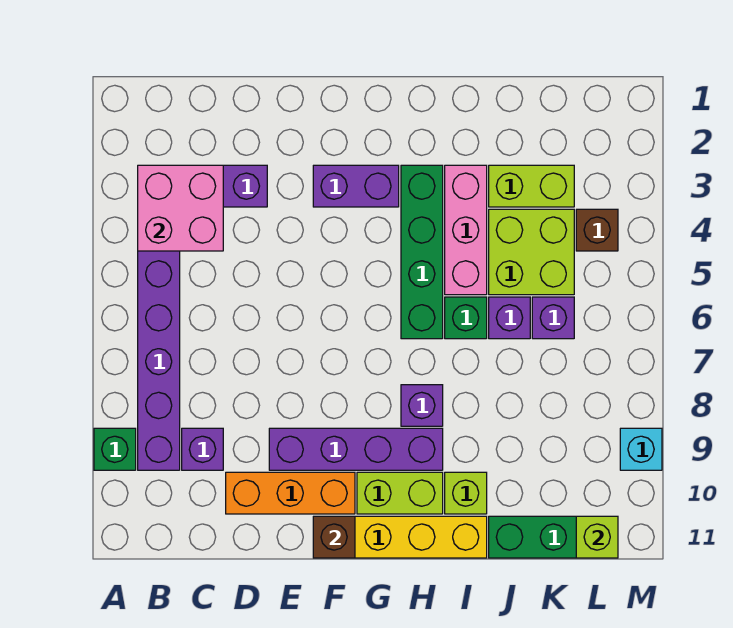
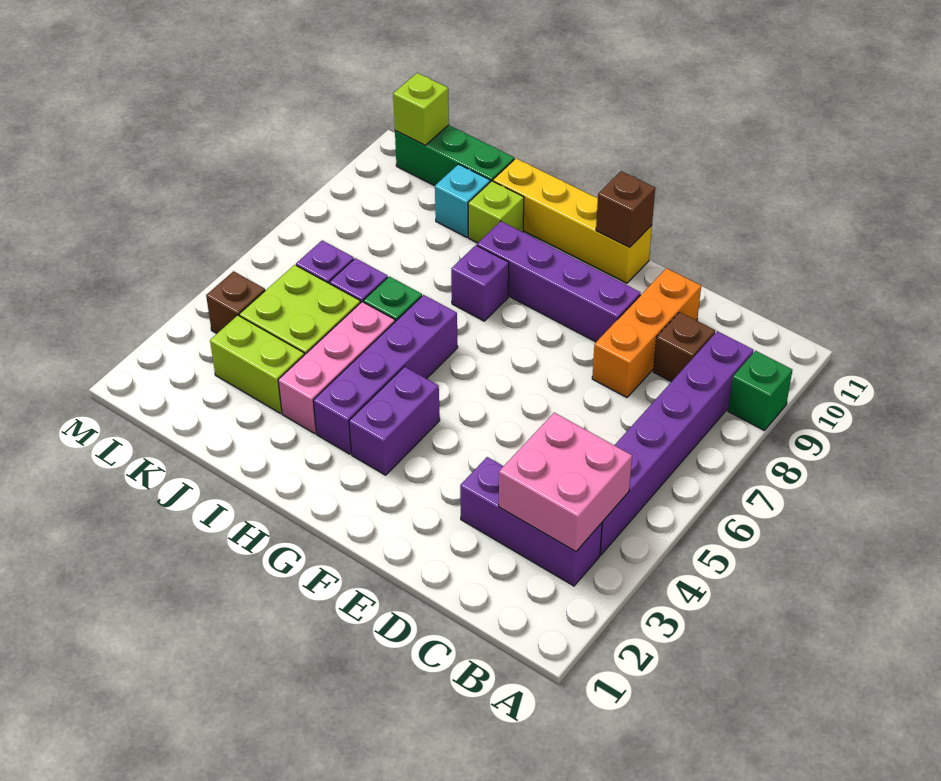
purple 1x1 brick [182,428,223,470] -> brown 1x1 brick [653,312,715,382]
orange 1x3 brick [226,472,355,514] -> orange 1x3 brick turned to [592,268,701,398]
purple 1x2 brick [313,165,399,207] -> purple 1x2 brick turned to [349,367,440,475]
lime 1x2 brick [357,472,443,514] -> none
green 1x4 brick [401,165,443,339] -> purple 1x4 brick [313,295,458,454]
cyan 1x1 brick [620,428,662,470] -> cyan 1x1 brick moved to [435,164,490,237]

